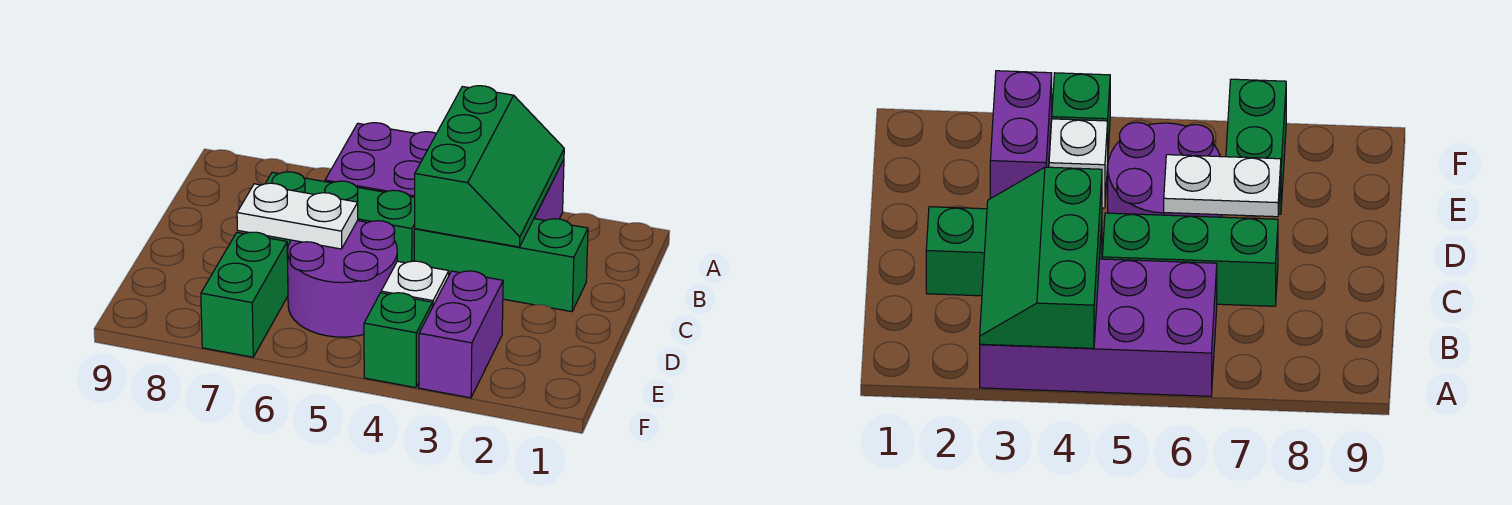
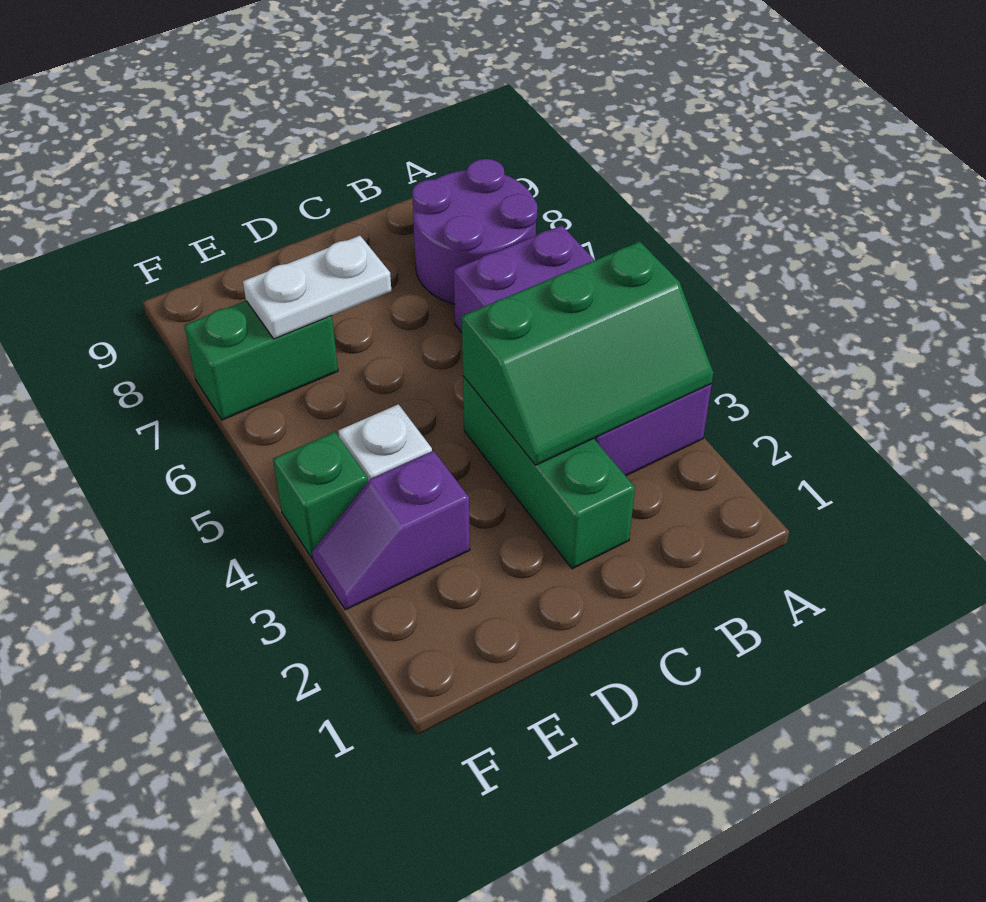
green 1x3 brick [265,172,415,263] -> none
purple 2x2 round brick [287,221,397,337] -> purple 2x2 round brick moved to [412,159,537,304]
white 1x2 plate [237,183,358,249] -> white 1x2 plate turned to [243,236,391,339]
purple 1x2 brick [419,271,503,398] -> purple 1x2 slope [312,451,470,610]

